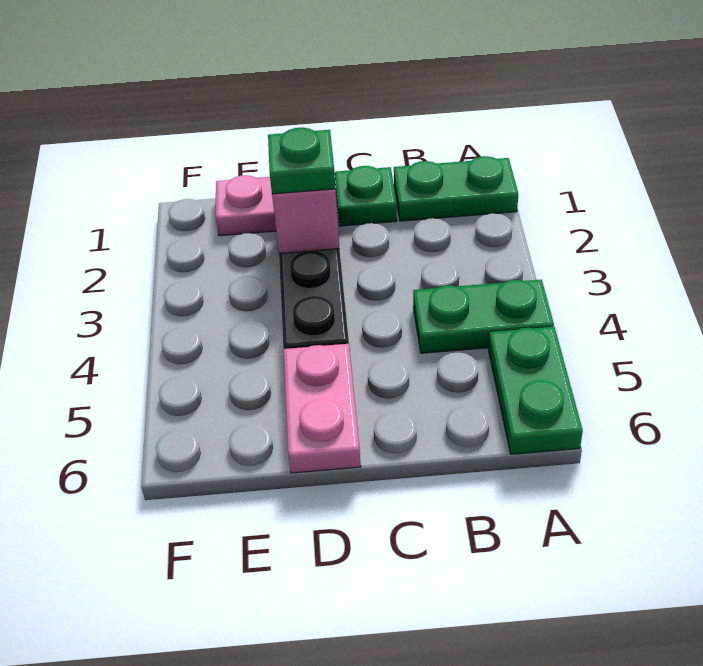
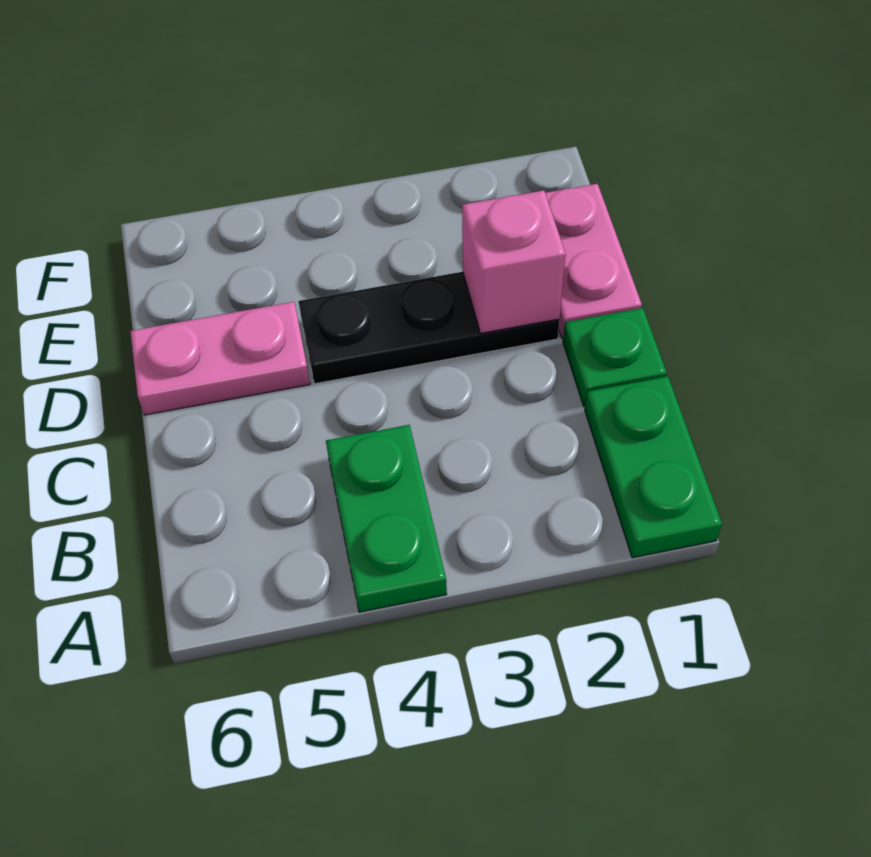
green 1x2 plate [488,327,583,454] -> none
green 1x1 plate [268,128,336,194] -> none

